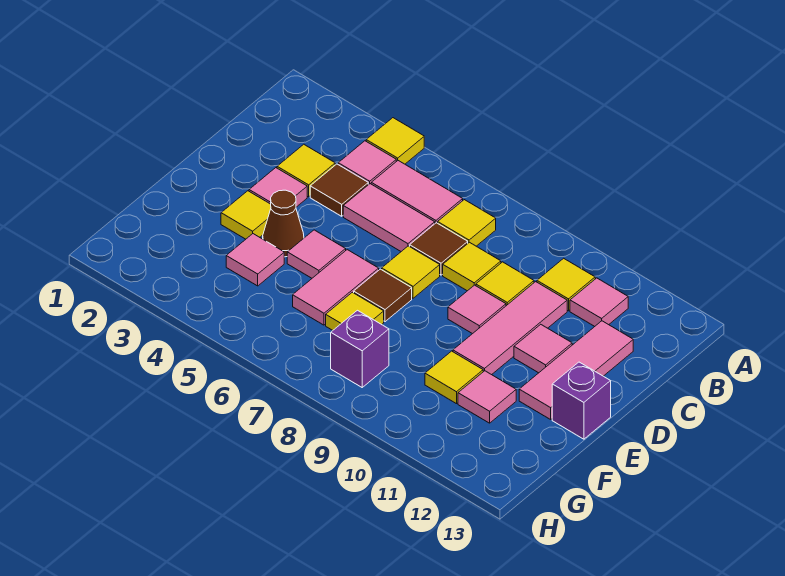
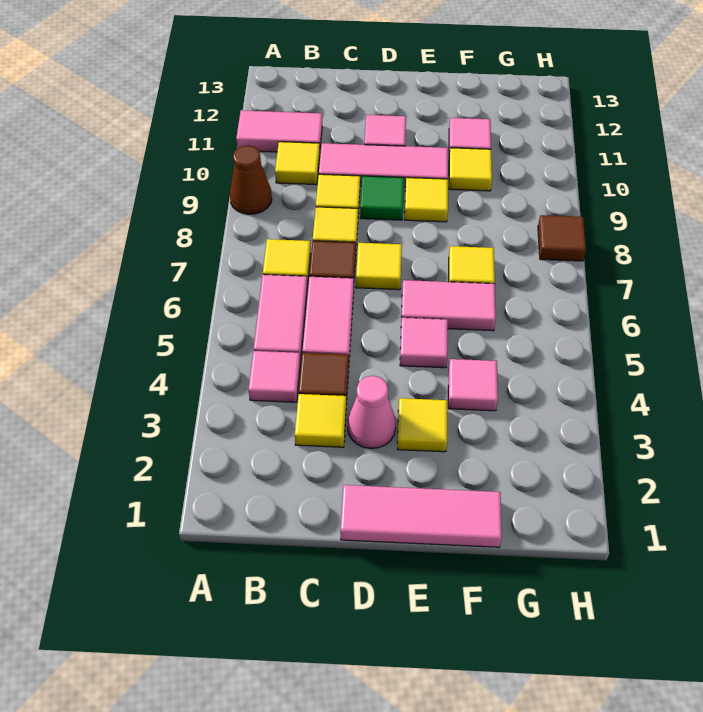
yellow 1x1 tile [366,118,424,164] -> yellow 1x1 tile moved to [405,178,448,222]
pink 1x1 tile [570,278,628,327] -> pink 1x2 tile [236,110,322,152]
pink 1x3 tile [519,321,633,419] -> pink 1x3 tile moved to [340,485,502,547]
pink 1x1 tile [249,168,307,207] -> pink 1x1 cone [348,376,396,448]
pink 1x1 tile [448,285,506,334] -> green 1x1 tile [360,176,404,220]
brown 1x1 cone [263,190,304,257] -> brown 1x1 cone moved to [230,145,272,214]
brown 1x1 tile [354,269,412,322] -> brown 1x1 tile moved to [538,215,586,261]
purple 1x1 brick [552,362,611,439] -> none
purple 1x1 brick [331,310,389,387] -> none

